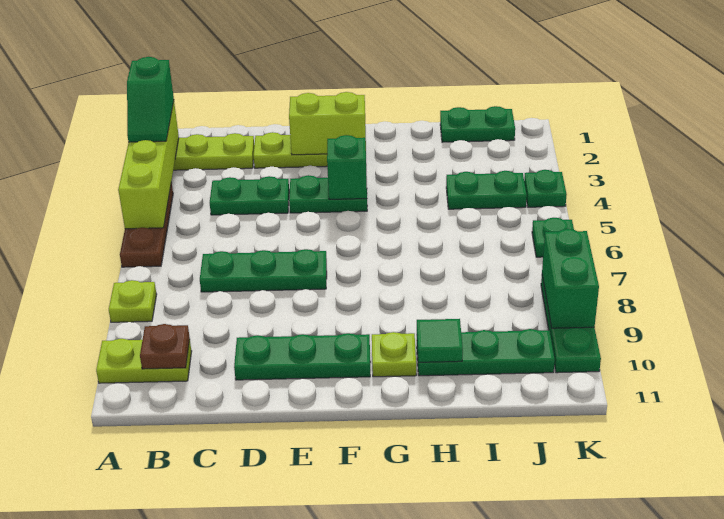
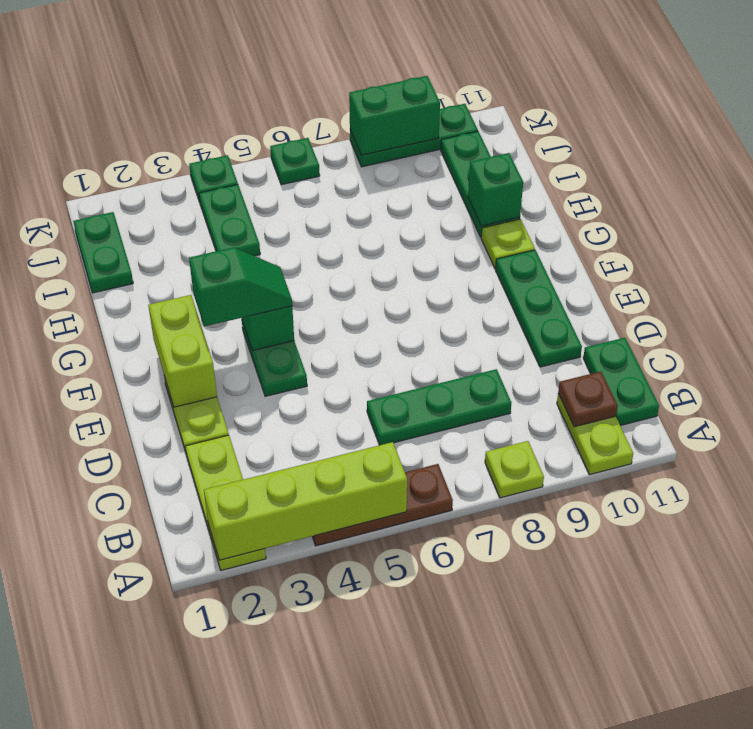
green 1x2 slope [127,57,174,142] -> green 1x2 slope moved to [189,247,292,326]
green 1x2 plate [210,176,289,215] -> green 1x2 plate moved to [583,338,659,426]
green 1x3 plate [200,249,327,292] -> green 1x3 plate turned to [367,369,511,445]
green 1x1 tile [417,319,463,362] -> green 1x1 brick [468,153,523,226]

